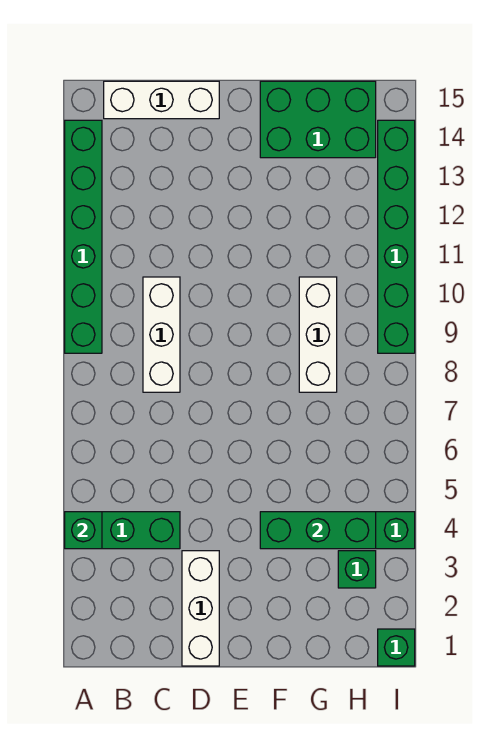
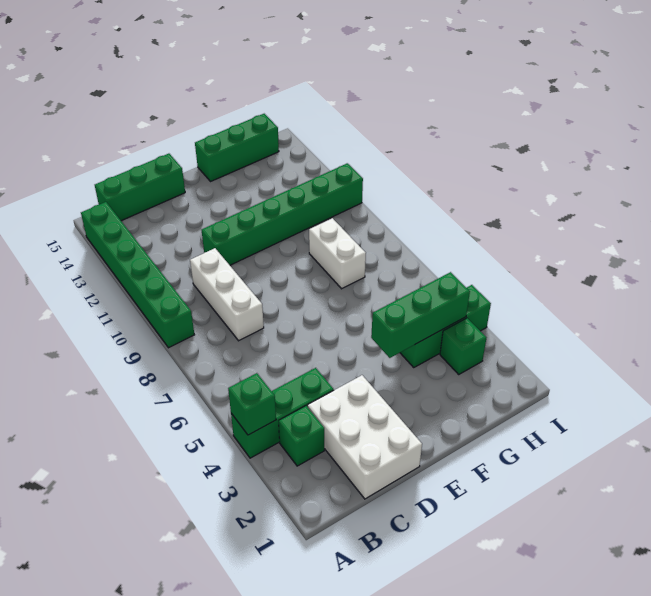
white 1x3 brick [104,81,219,119] -> green 1x3 brick [95,154,185,221]
white 1x3 brick [182,551,219,666] -> white 2x3 brick [308,375,422,499]
green 2x3 brick [260,81,376,158] -> green 1x3 brick [195,114,279,181]
white 1x3 brick [299,277,337,392] -> white 1x2 brick [309,218,366,289]
green 1x1 brick [378,629,415,666] -> green 1x1 brick moved to [279,406,324,466]
green 1x6 brick [378,120,415,353] -> green 1x6 brick turned to [202,163,363,265]

